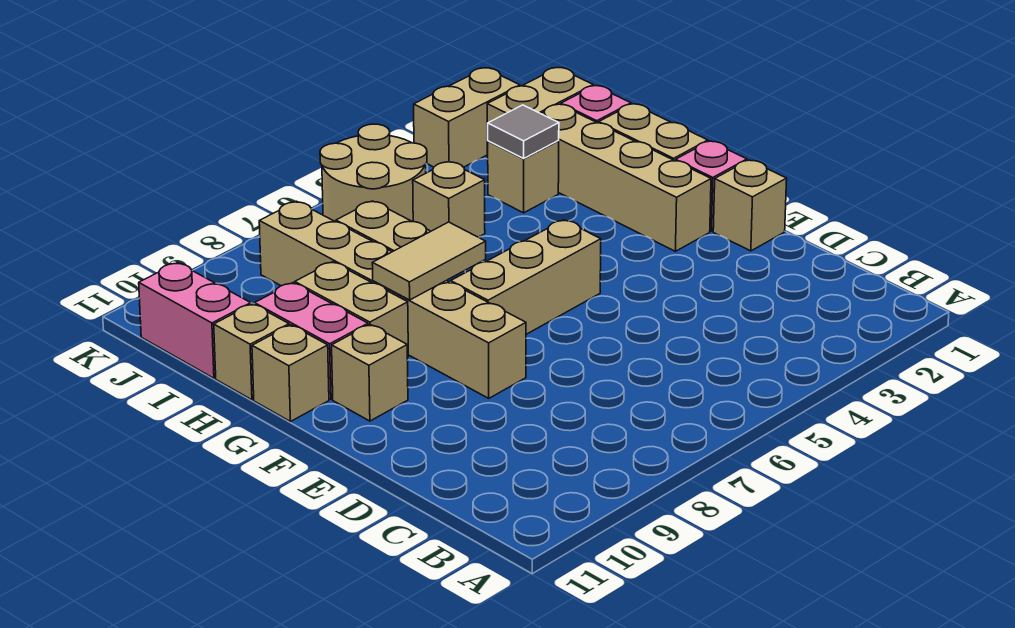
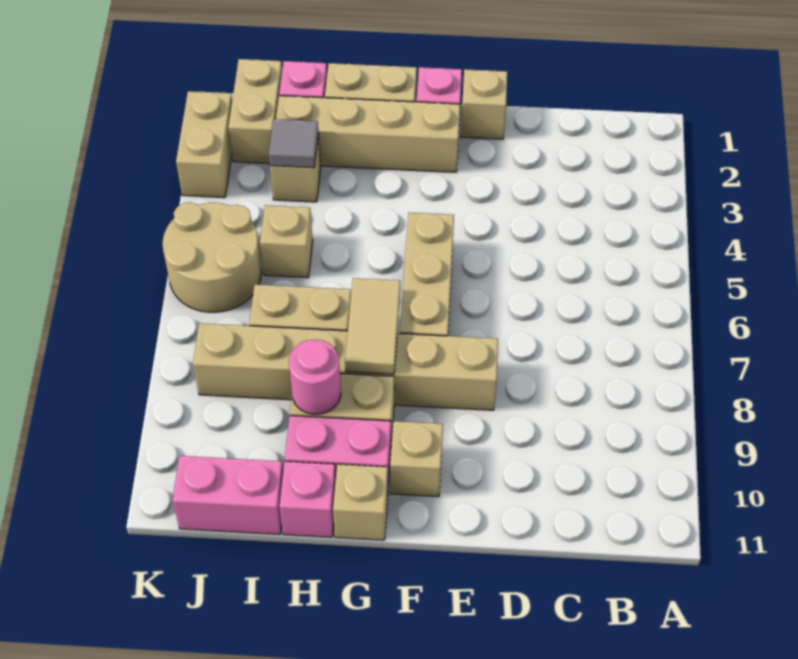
none -> pink 1x1 round brick [289,340,341,414]
tan 1x1 brick [214,304,289,400] -> pink 1x1 brick [279,462,336,537]

